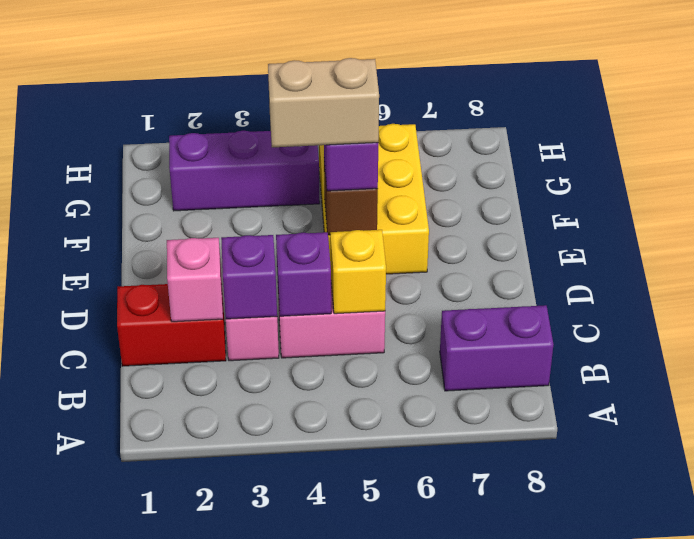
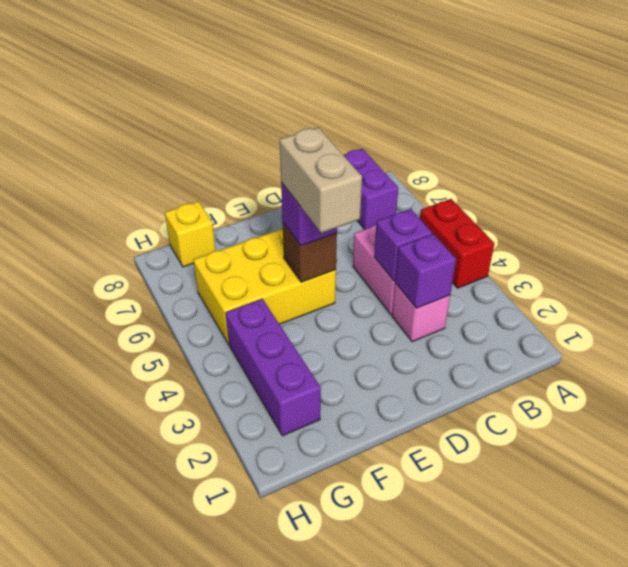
red 1x2 brick [117,284,226,366] -> red 1x2 brick moved to [420,199,495,288]
pink 1x1 brick [167,238,223,322] -> none
yellow 1x1 brick [330,230,386,314] -> yellow 1x1 brick moved to [165,201,216,267]

